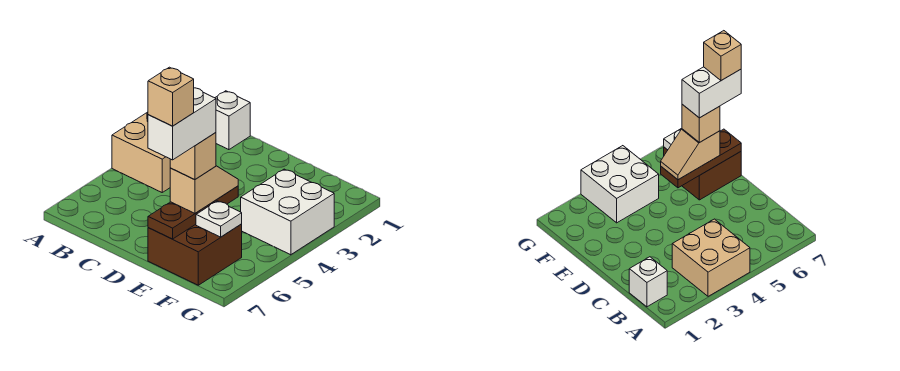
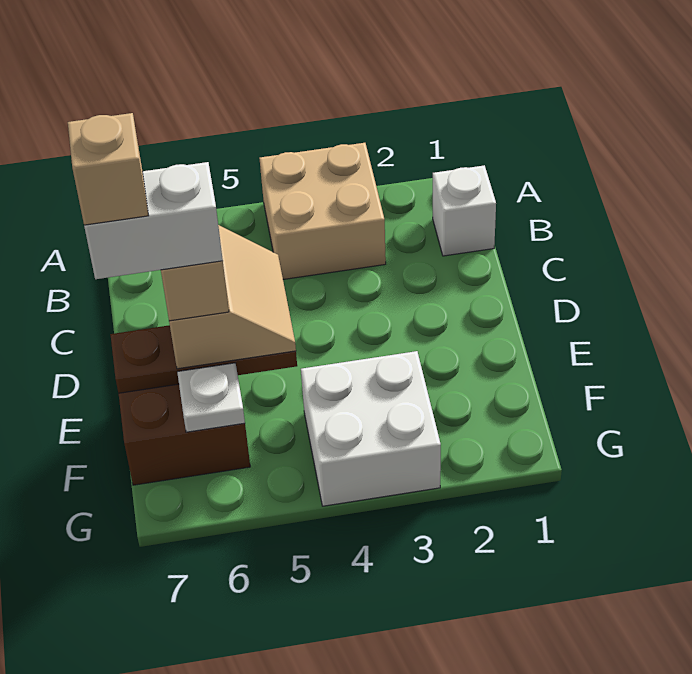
tan 1x2 slope [170,166,238,213] -> tan 2x2 slope [169,225,296,369]

